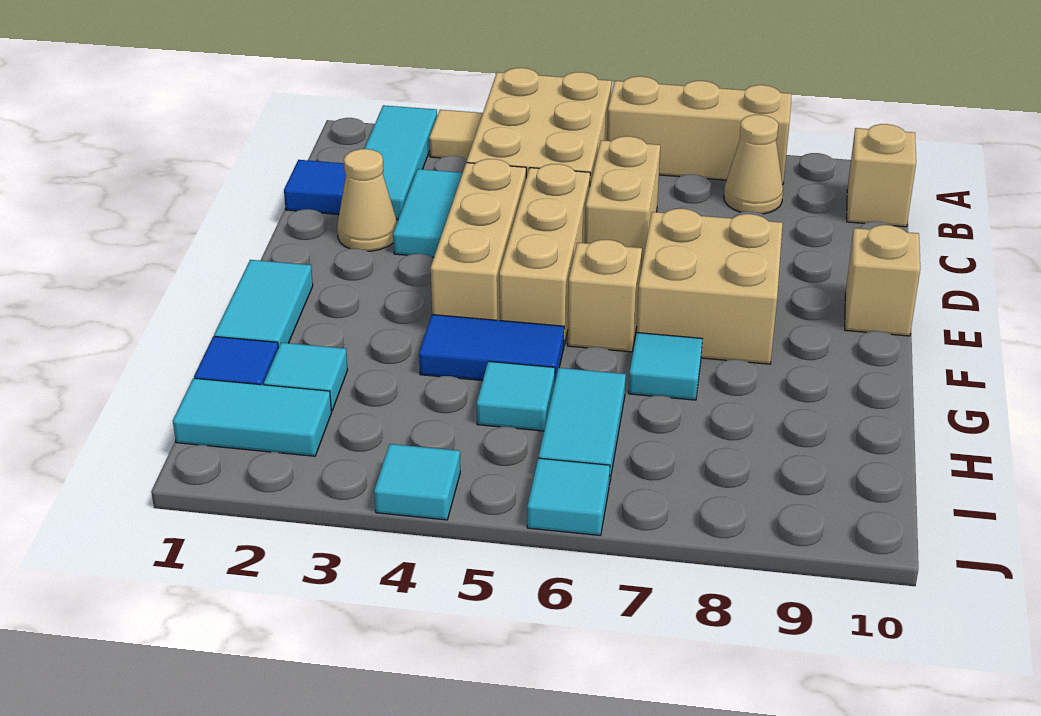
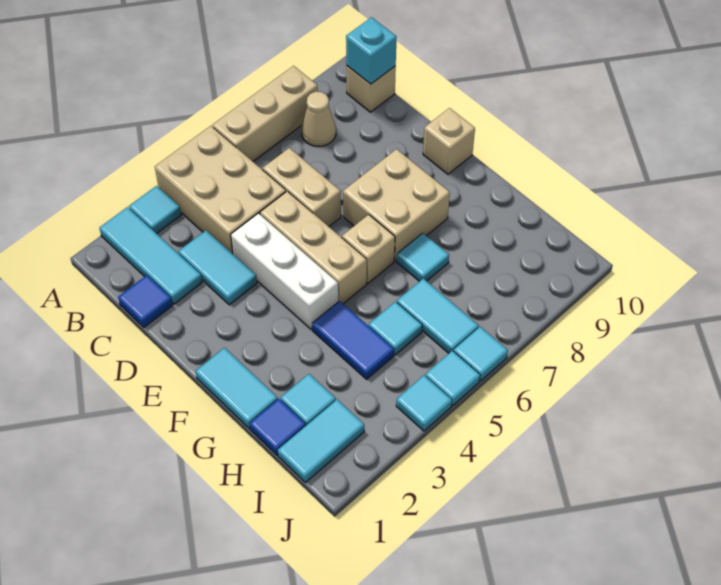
tan 1x1 tile [429,110,483,159] -> cyan 1x1 tile [129,186,181,234]
none -> cyan 1x1 brick [346,17,397,84]
tan 1x1 cone [337,149,397,251] -> none
tan 1x3 brick [431,159,526,320] -> white 1x3 brick [231,213,338,330]
blue 1x2 tile [419,315,564,381] -> blue 1x2 tile turned to [312,301,394,379]
none -> cyan 1x1 tile [425,351,480,406]

